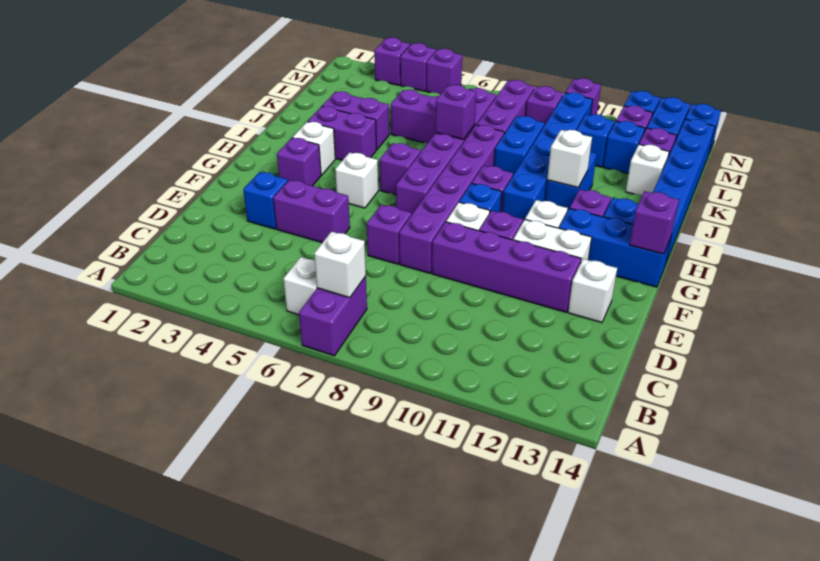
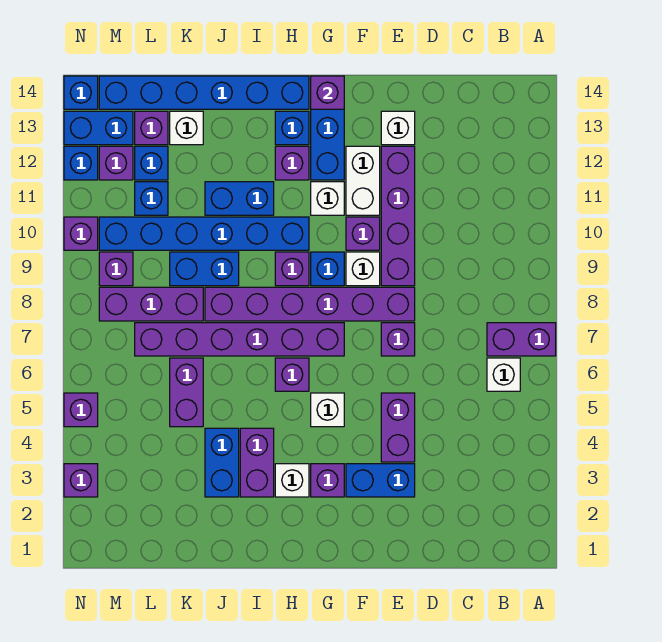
white 1x1 brick [314,232,366,298] -> none
blue 1x1 brick [243,172,288,229] -> blue 1x2 brick [346,464,415,497]
white 1x1 brick [547,130,592,188] -> none
purple 1x2 brick [322,91,389,149] -> blue 1x2 brick [205,428,239,497]
purple 1x1 brick [435,85,476,139] -> none
purple 1x1 brick [400,43,436,91] -> none

